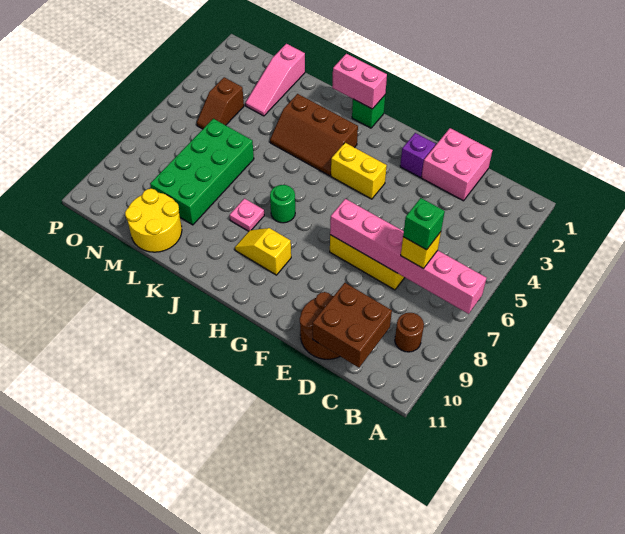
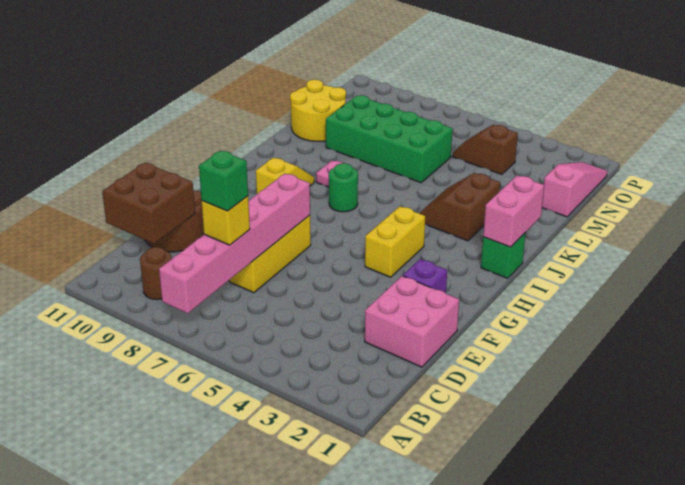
brown 2x3 slope [270,94,358,176] -> brown 2x2 slope [419,173,500,241]
pink 1x3 slope [245,44,305,116] -> pink 1x3 slope turned to [542,162,607,217]

